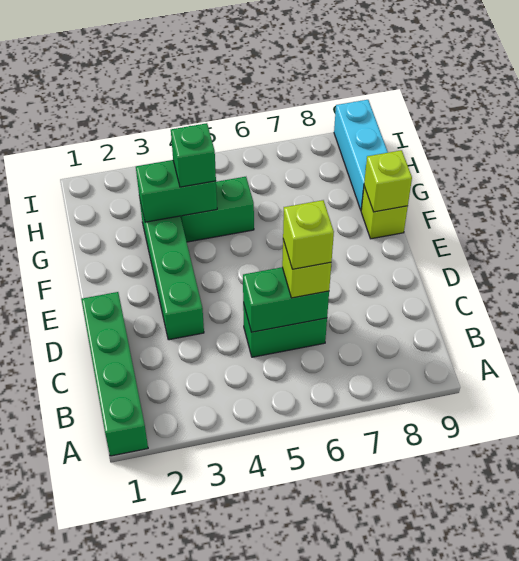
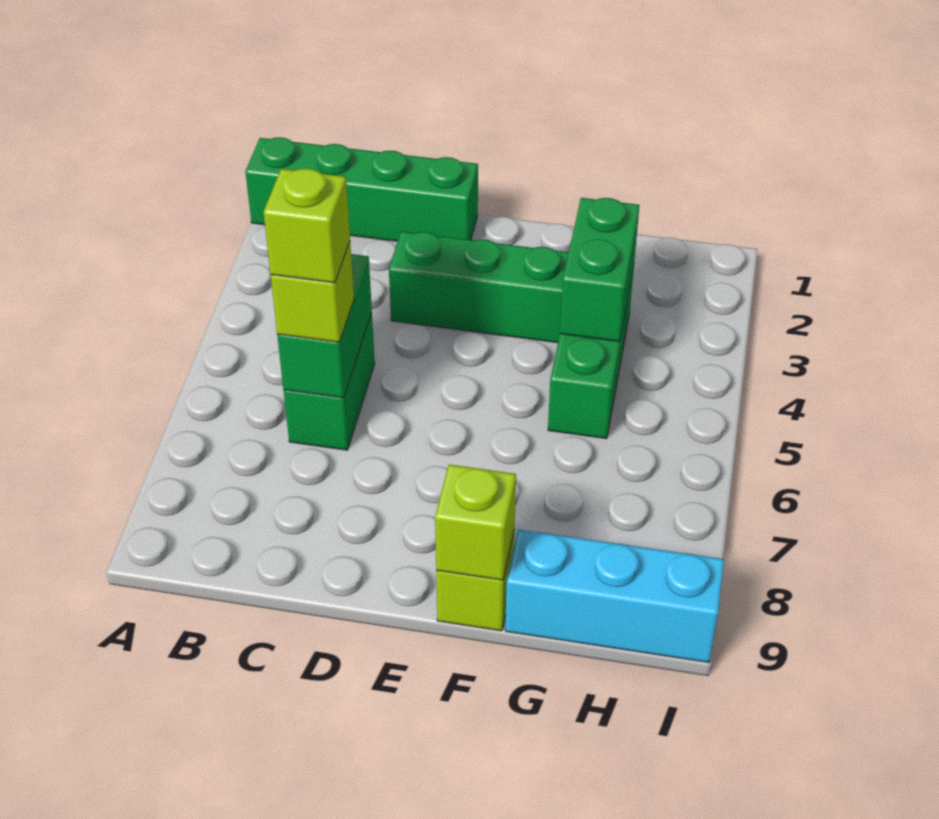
green 1x1 brick [171,123,216,187] -> none

